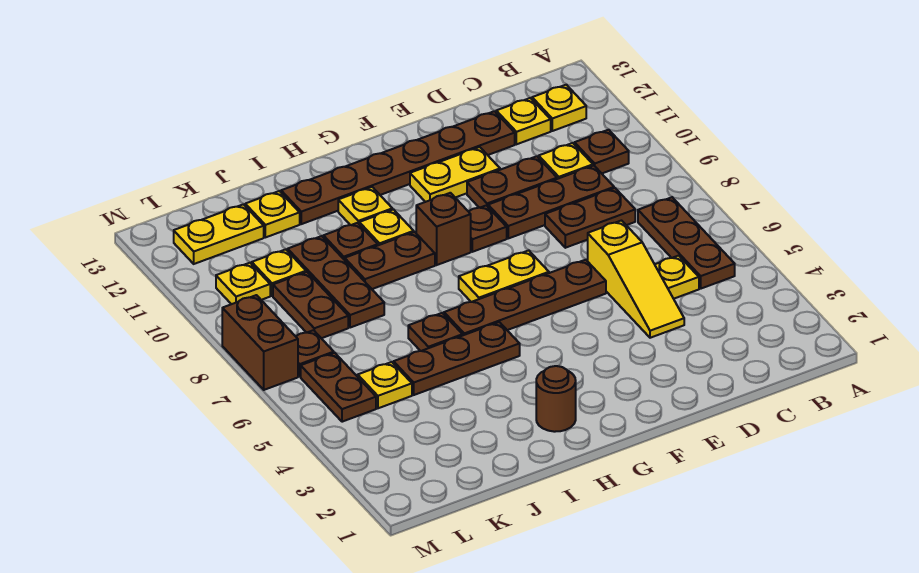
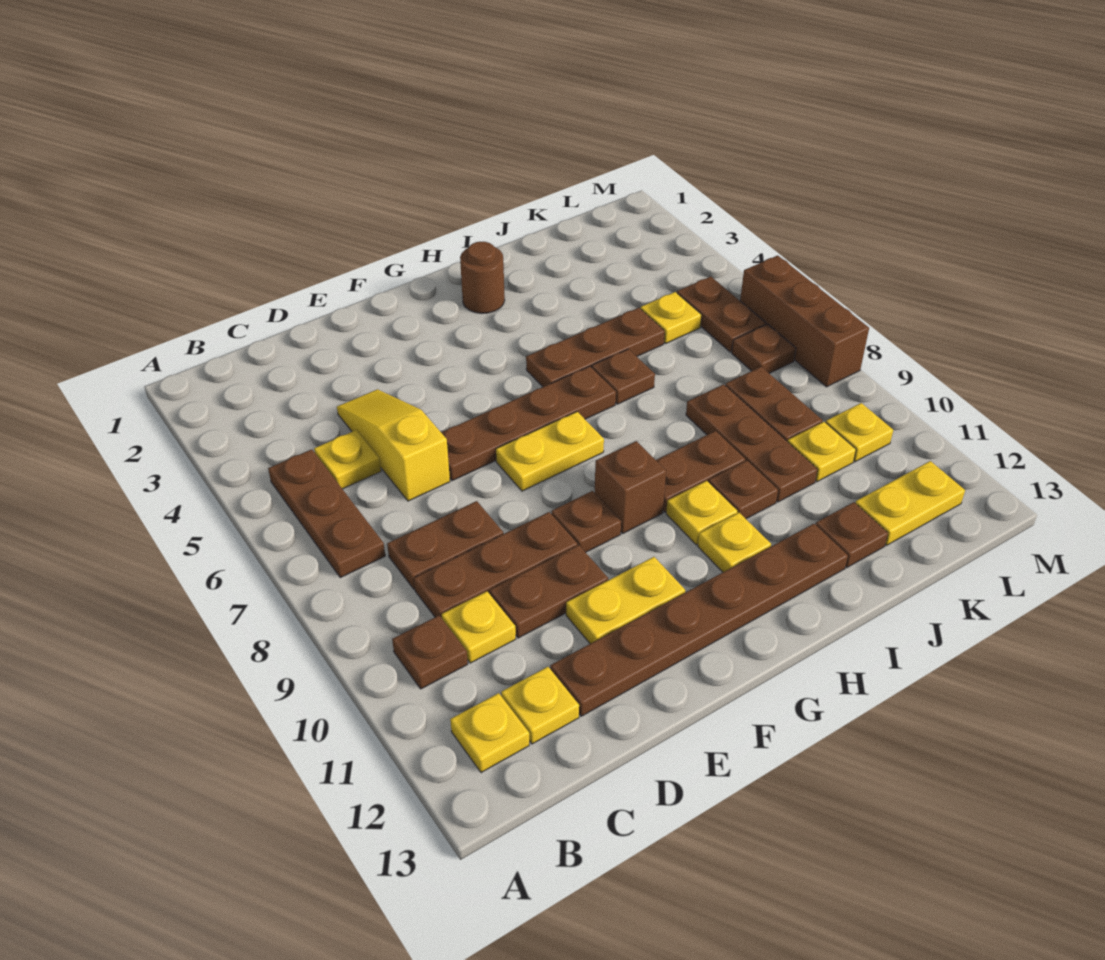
yellow 1x1 plate [245,191,300,237] -> brown 1x1 plate [816,502,888,568]
brown 1x2 brick [222,295,298,390] -> brown 1x3 brick [740,255,869,387]

